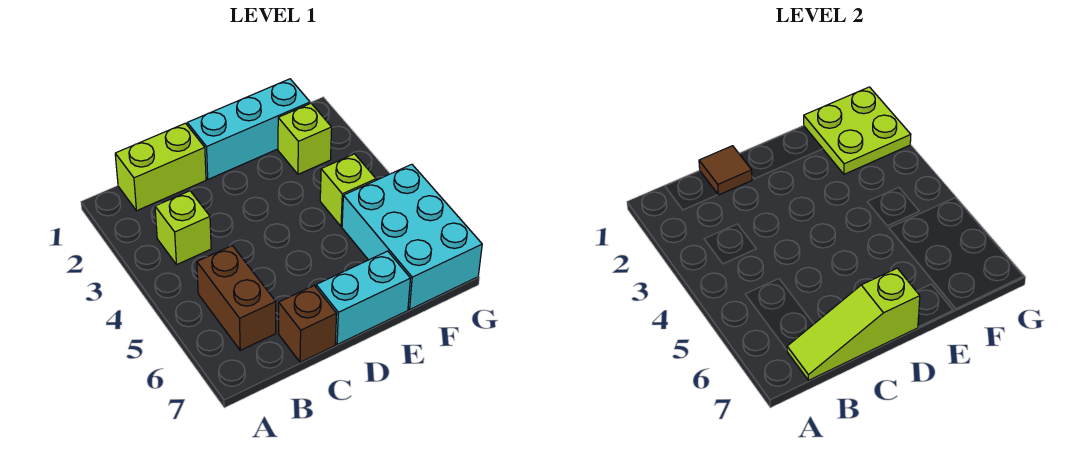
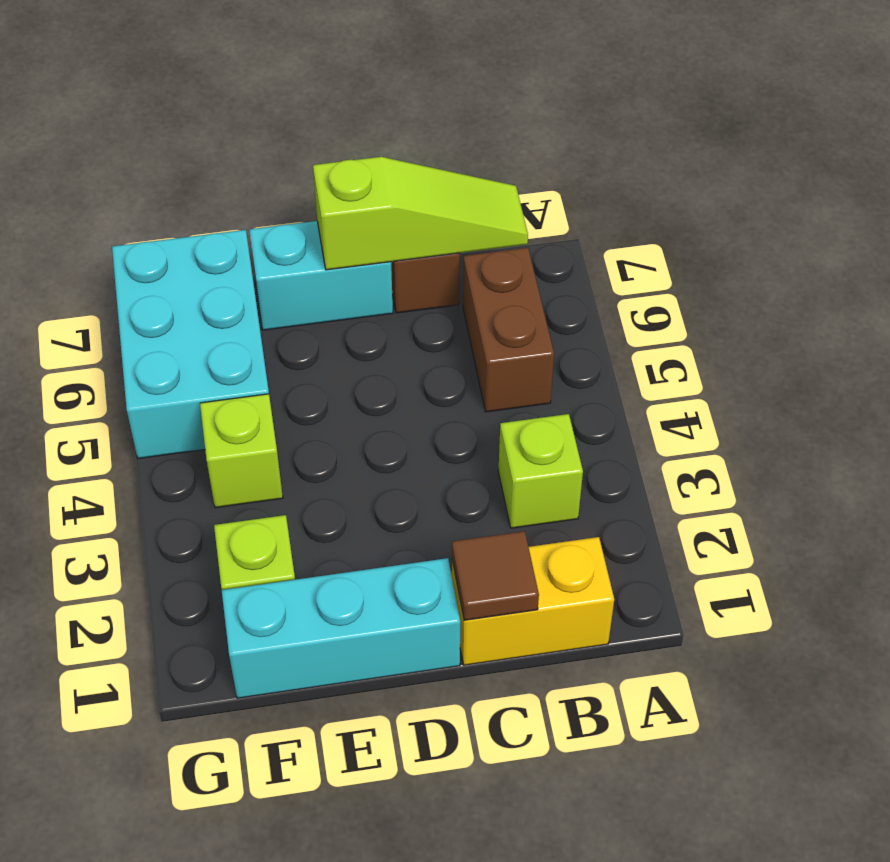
lime 1x2 brick [115,123,206,211] -> yellow 1x2 brick [452,537,614,665]
lime 2x2 plate [804,87,911,174] -> none

